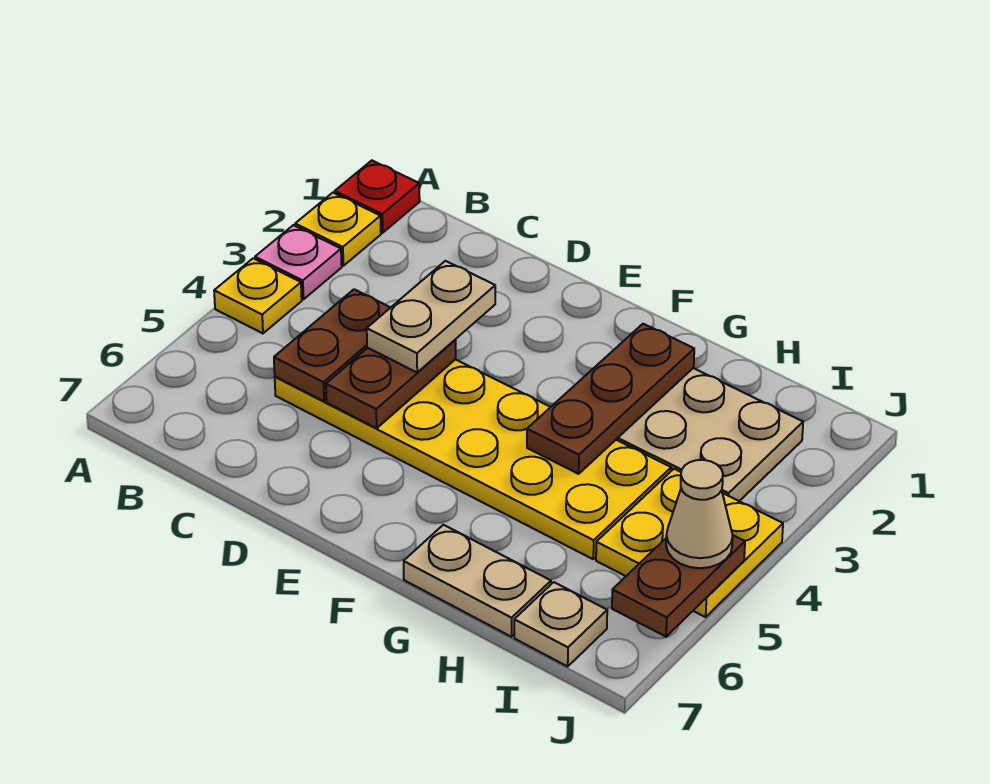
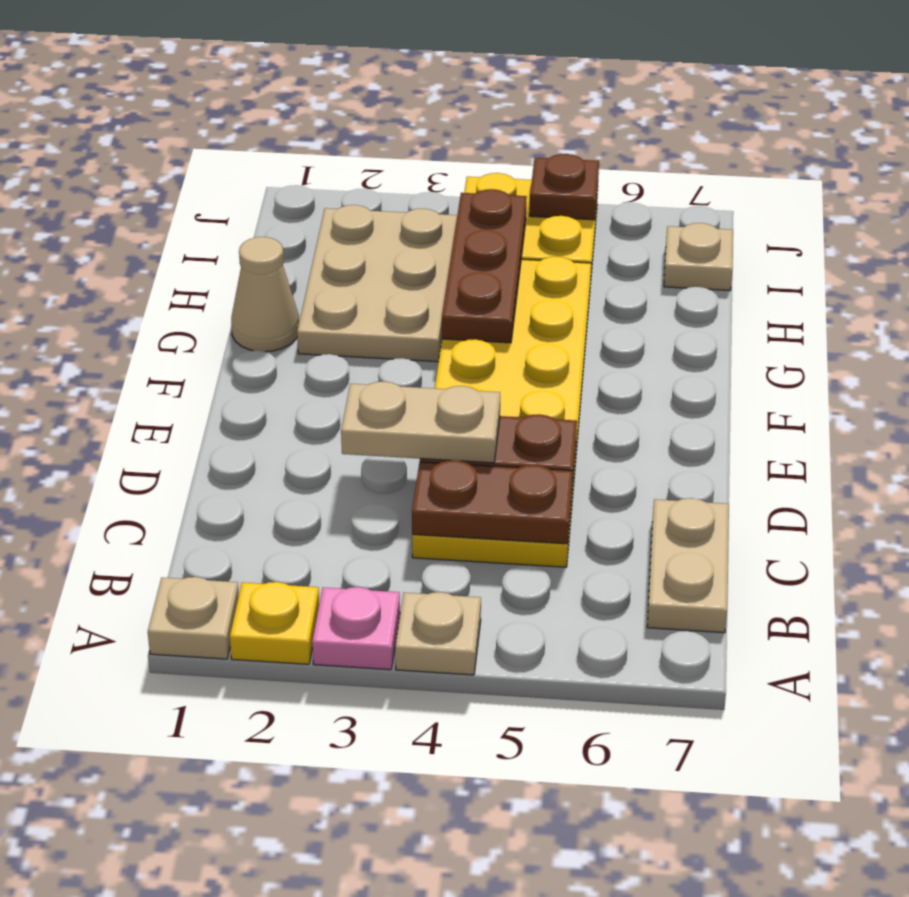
red 1x1 plate [335,161,420,233] -> tan 1x1 plate [148,577,239,659]
yellow 1x1 plate [214,258,302,333] -> tan 1x1 plate [395,592,481,675]
brown 1x3 plate [527,324,694,474] -> brown 1x3 plate turned to [442,189,527,343]
tan 1x2 plate [404,525,551,637] -> tan 1x2 plate moved to [647,498,729,633]
brown 1x2 plate [612,535,745,637] -> brown 1x1 plate [530,154,599,220]
tan 1x1 cone [666,460,733,568] -> tan 1x1 cone moved to [231,237,299,352]

